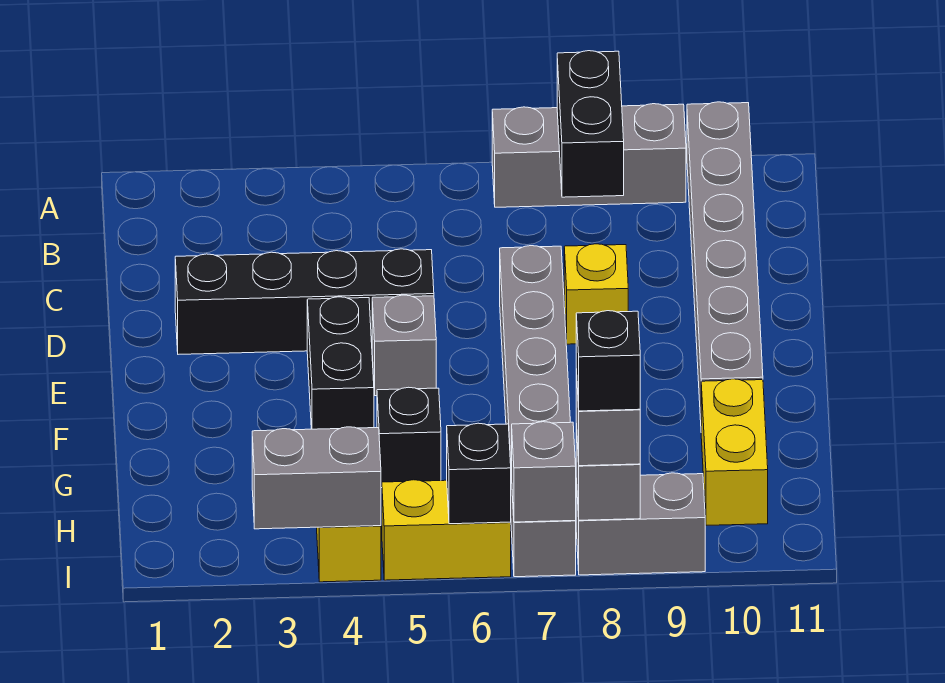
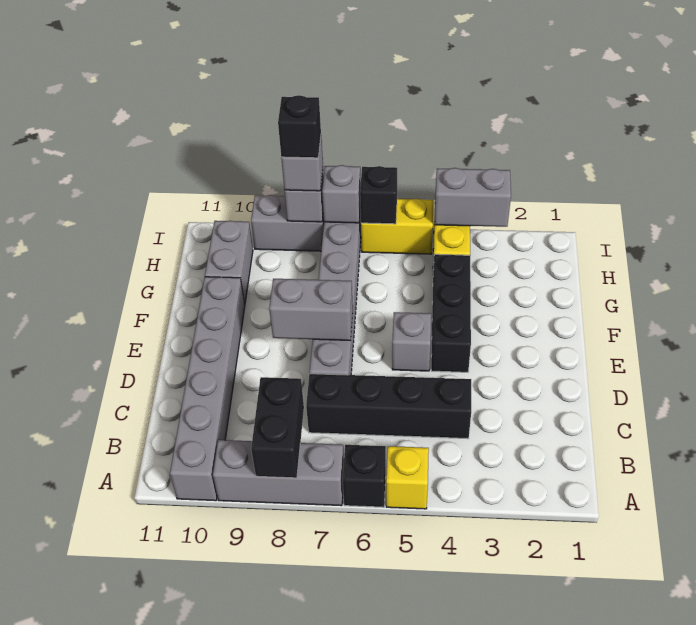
black 1x4 brick [175,249,434,354] -> black 1x4 brick moved to [306,374,471,439]
yellow 1x1 brick [564,244,628,344] -> yellow 1x1 brick moved to [386,446,429,509]
black 1x2 brick [307,297,374,429] -> black 1x3 brick [431,254,471,372]
none -> grey 1x2 brick [269,279,353,341]
black 1x1 brick [377,387,441,488] -> black 1x1 brick moved to [343,445,386,507]
yellow 1x2 brick [701,379,768,525] -> grey 1x2 brick [205,221,253,304]

